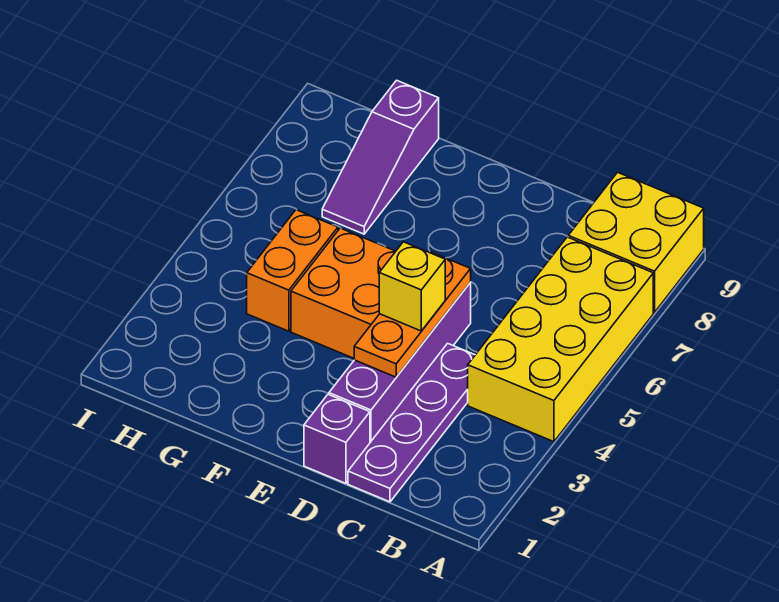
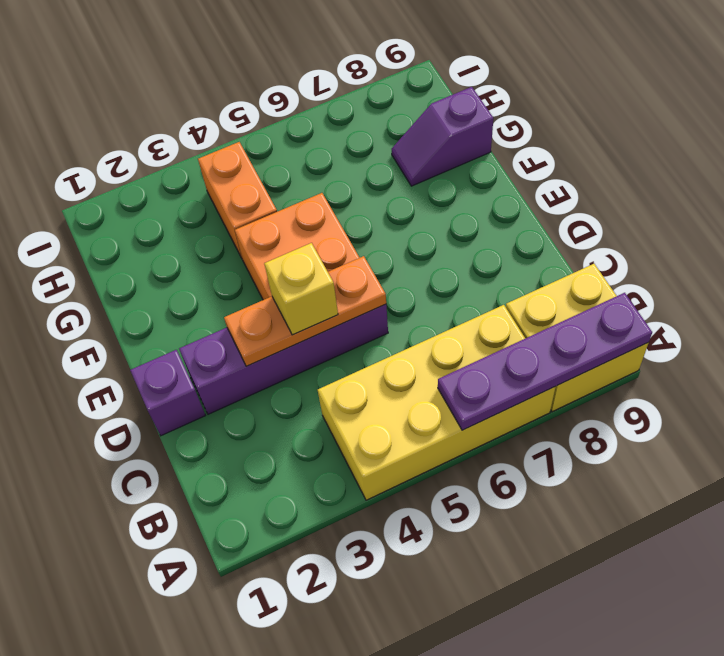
purple 1x4 plate [348,343,475,502] -> purple 1x4 plate moved to [438,293,652,430]
orange 1x2 brick [247,210,338,331] -> orange 1x2 brick turned to [198,142,277,258]
purple 1x3 slope [322,80,439,234] -> purple 1x2 slope [392,87,493,186]

